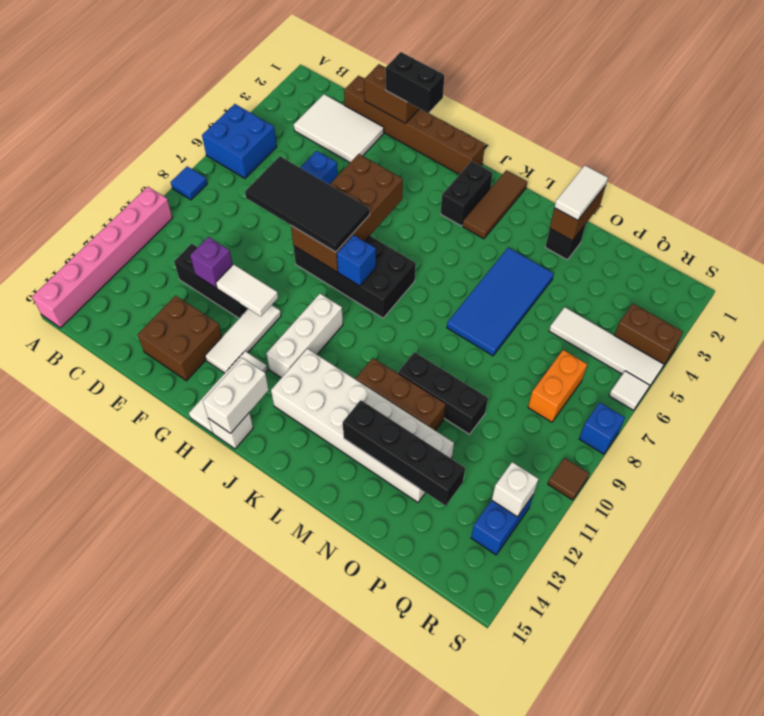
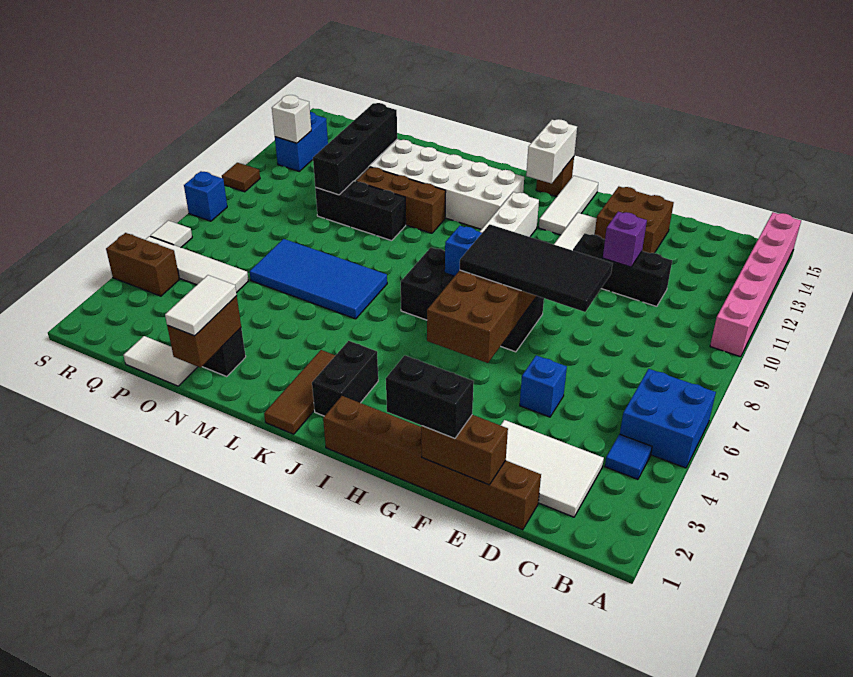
blue 1x1 tile [171,166,207,200] -> blue 1x1 tile moved to [605,434,652,479]
white 1x2 tile [216,264,278,316] -> white 1x2 tile moved to [123,336,198,386]
white 1x1 brick [208,413,253,449] -> brown 1x1 brick [536,157,574,197]
blue 2x4 tile [447,248,554,356] -> blue 2x4 tile turned to [250,239,387,319]
black 1x4 brick [343,400,465,506] -> black 1x4 brick turned to [313,103,397,195]
orange 1x2 brick [528,350,587,422] -> none

